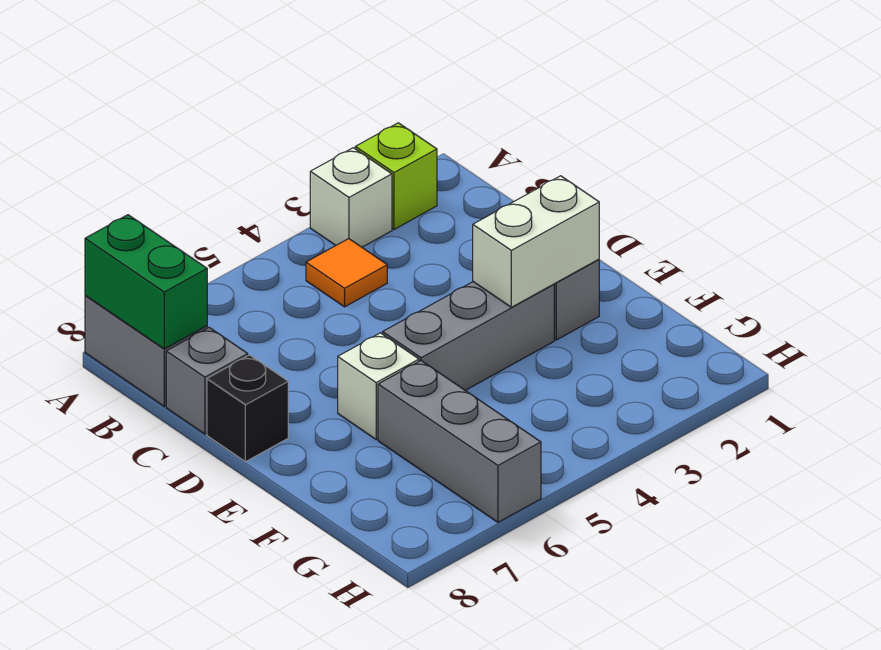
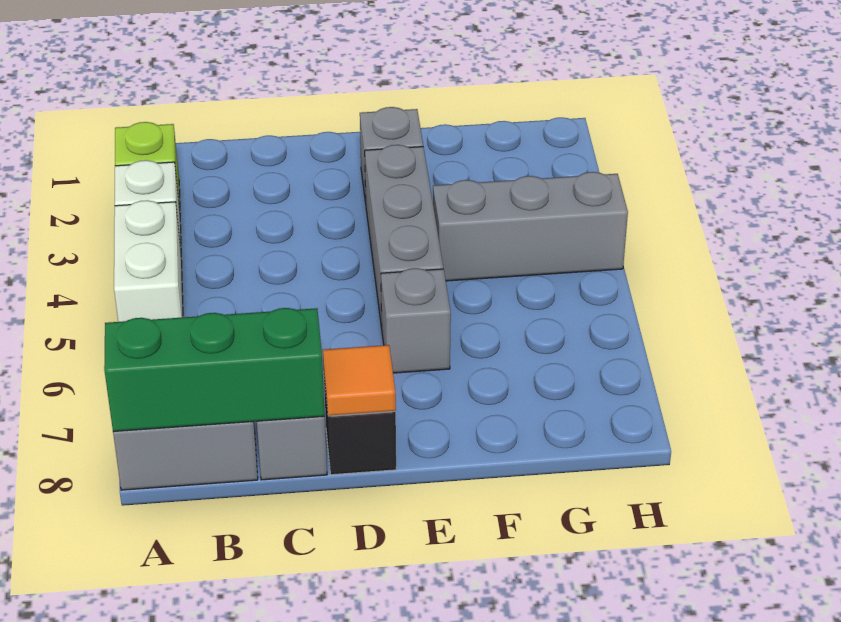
green 1x2 brick [85,215,207,349] -> green 1x3 brick [104,308,325,432]
orange 1x1 tile [306,239,387,307] -> orange 1x1 tile moved to [323,345,396,416]
white 1x2 brick [473,176,599,307] -> white 1x2 brick moved to [114,200,183,322]
white 1x1 brick [338,333,419,439] -> grey 1x1 brick [381,268,451,373]
grey 1x3 brick [378,361,541,522] -> grey 1x3 brick moved to [433,172,628,281]

